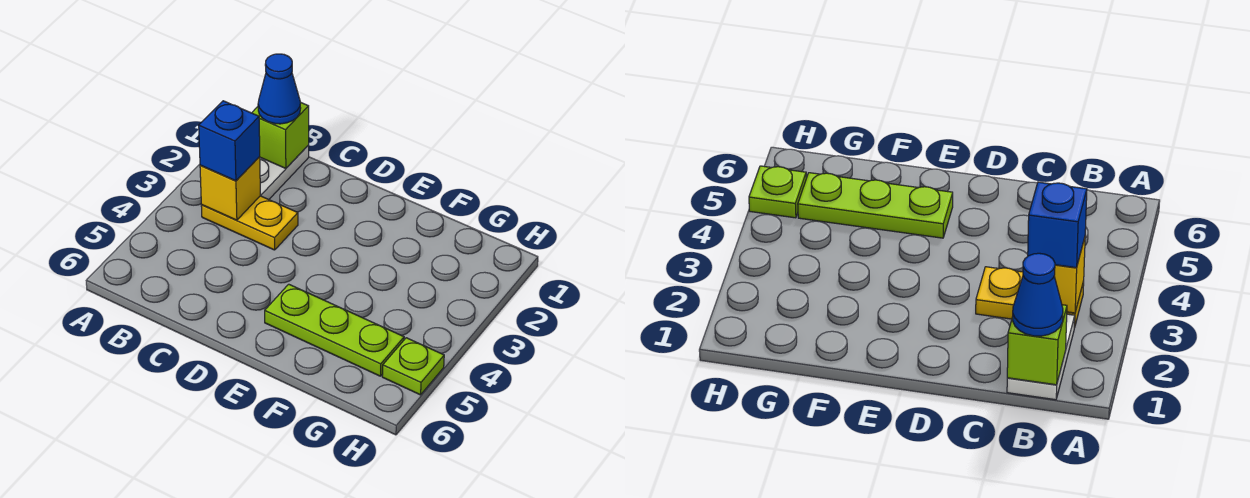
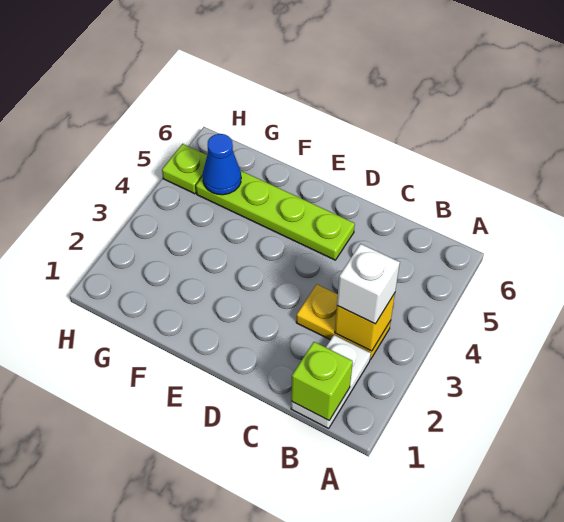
blue 1x1 cone [258,54,301,124] -> blue 1x1 cone moved to [203,134,241,195]
blue 1x1 brick [199,101,260,181] -> white 1x1 brick [337,244,400,324]
lime 1x3 plate [265,284,404,376] -> lime 1x4 plate [196,171,355,260]

